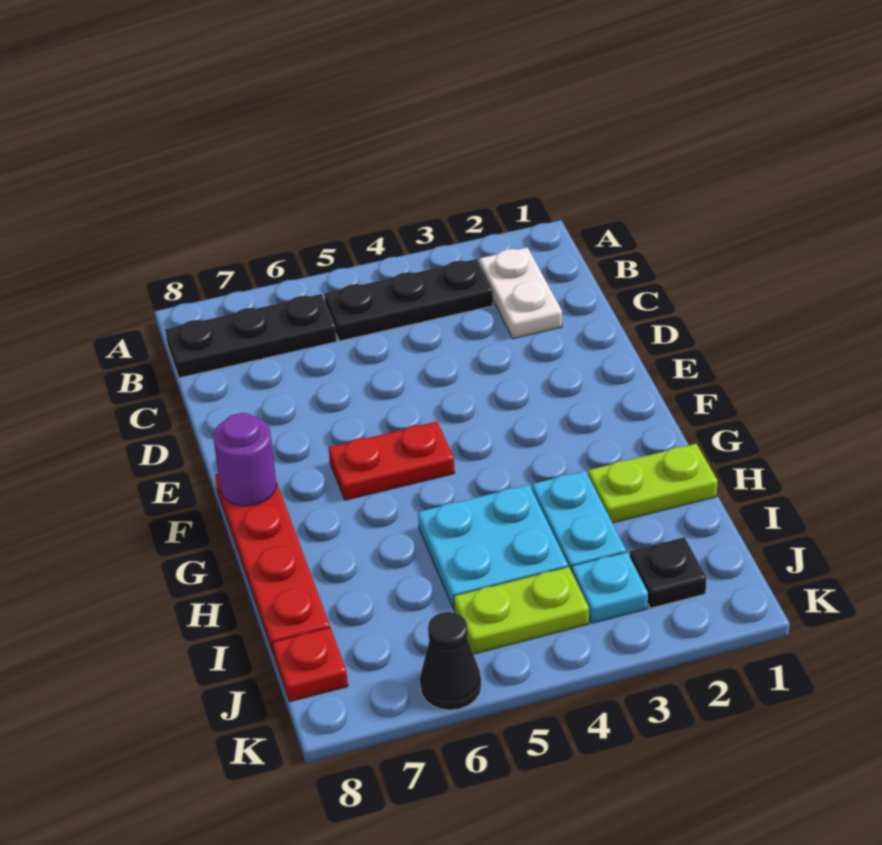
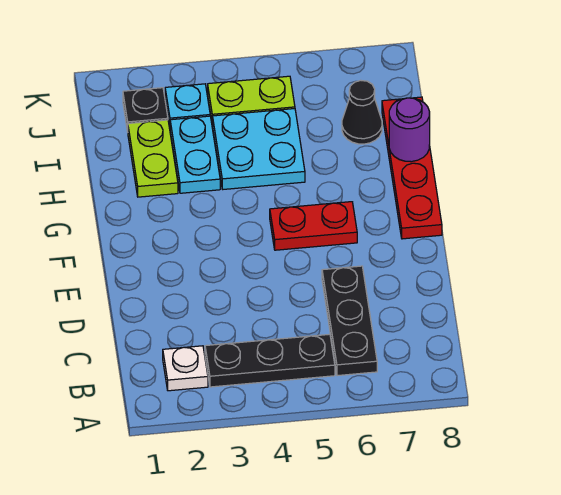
white 1x2 plate [479,247,562,339] -> white 1x1 plate [163,346,208,391]
black 1x3 plate [165,294,337,378] -> black 1x3 plate turned to [322,266,377,376]
purple 1x1 round brick [213,413,277,506] -> purple 1x1 round brick moved to [389,98,430,162]
lime 1x2 plate [588,444,718,523] -> lime 1x2 plate turned to [128,120,178,197]
red 1x1 plate [272,627,348,702] -> none
black 1x1 cone [420,612,481,710] -> black 1x1 cone moved to [342,80,382,144]

